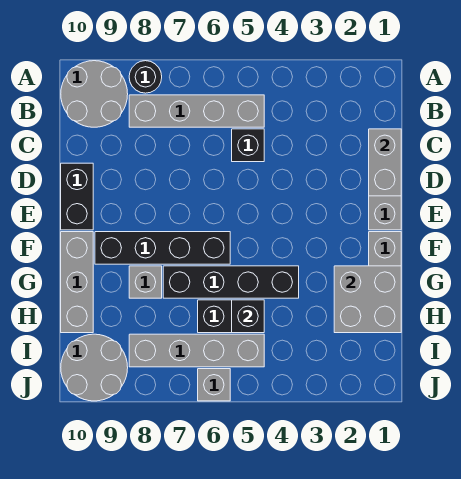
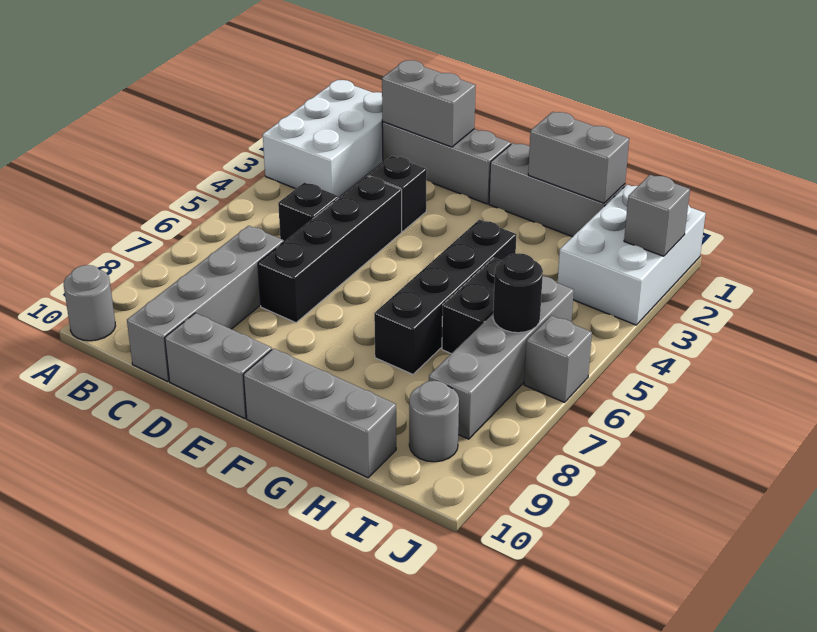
none -> white 2x3 brick [263,80,383,197]
black 1x1 round brick [129,61,162,93] -> black 1x1 round brick moved to [493,253,543,333]
grey 2x2 round brick [61,61,128,127] -> grey 1x1 round brick [64,265,115,341]
grey 1x4 brick [129,95,264,127] -> grey 1x4 brick moved to [127,226,284,382]
black 1x2 brick [61,163,93,230] -> grey 1x2 brick [165,313,272,419]
black 1x4 brick [95,232,230,264] -> black 1x4 brick moved to [258,176,402,323]
grey 2x2 brick [334,266,401,333] -> grey 1x2 brick [528,112,629,203]
grey 1x1 brick [129,266,162,298] -> grey 1x1 brick moved to [624,175,690,256]
black 1x1 brick [232,300,264,333] -> black 1x1 brick moved to [368,156,427,232]
none -> white 2x3 brick [558,185,706,325]
grey 2x2 round brick [61,334,128,401] -> grey 1x1 round brick [409,381,459,462]

